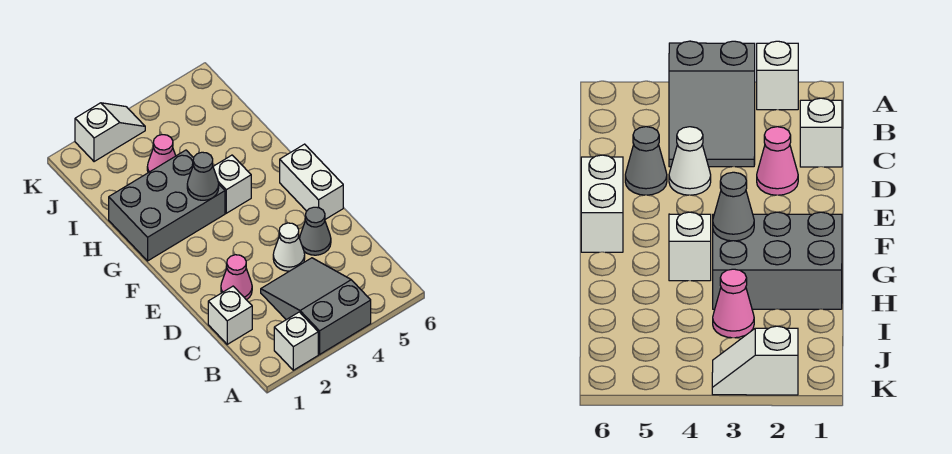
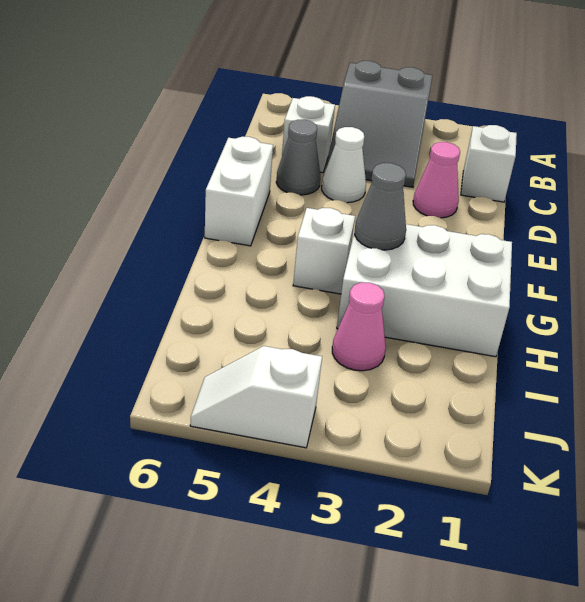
white 1x1 brick [274,312,318,370] -> white 1x1 brick moved to [282,96,335,173]
grey 2x3 brick [109,150,225,261] -> white 2x3 brick [337,224,512,357]
white 1x2 slope [75,103,145,162] -> white 1x2 slope moved to [190,346,322,448]

